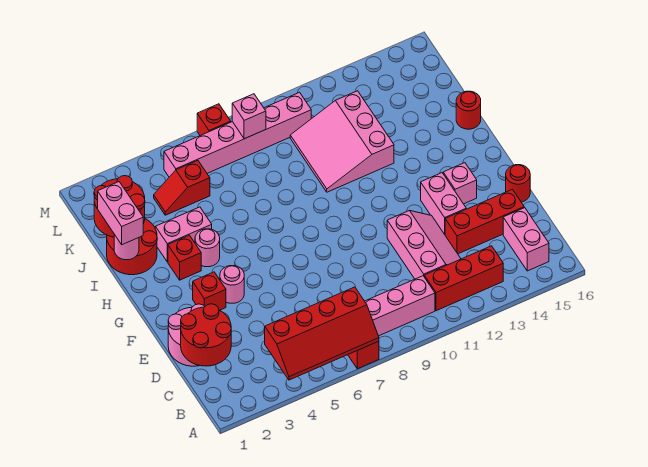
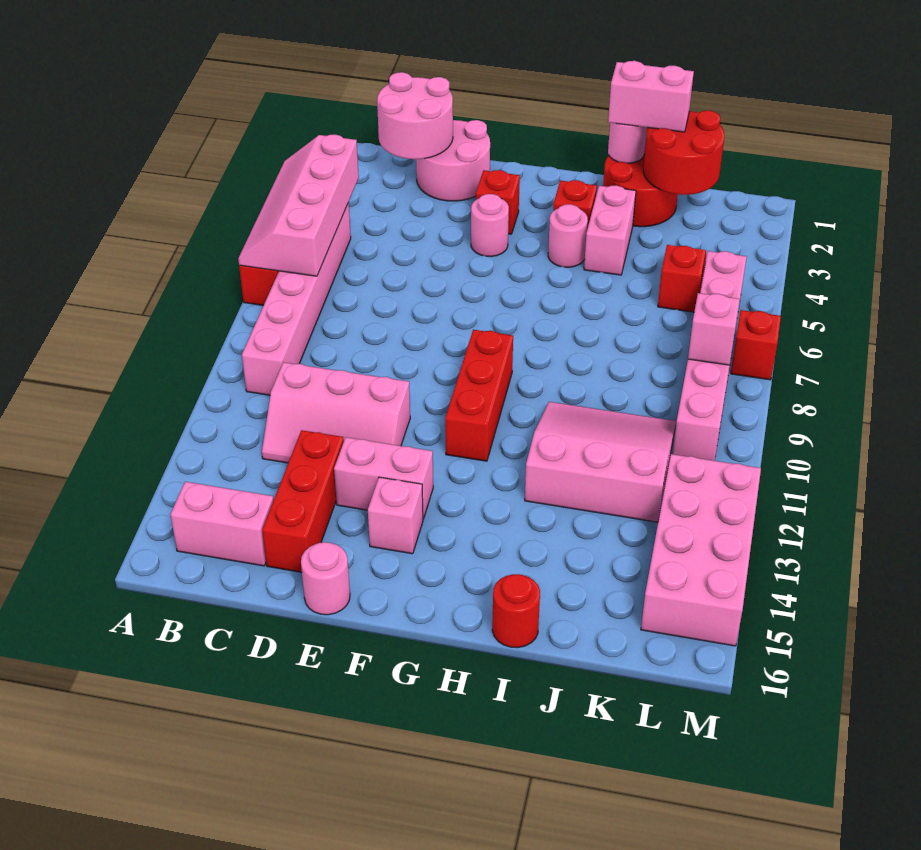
red 2x4 slope [265,287,379,380] -> pink 2x4 slope [238,135,359,276]
red 1x3 brick [424,246,503,311] -> red 1x3 brick moved to [445,330,513,461]
red 2x2 round brick [181,304,231,366] -> pink 2x2 round brick [377,72,453,159]
red 1x1 round brick [506,165,530,202] -> pink 1x1 round brick [301,542,350,615]
none -> pink 2x4 brick [641,454,761,646]

